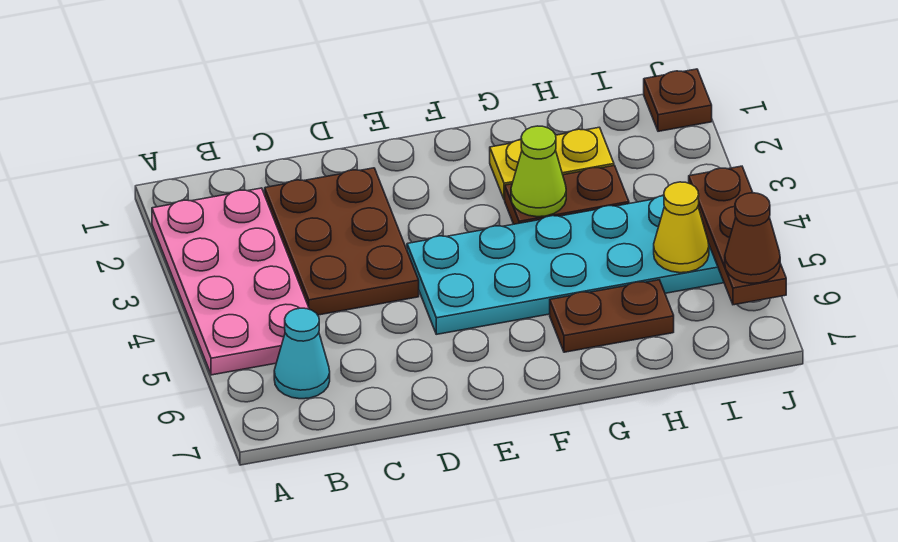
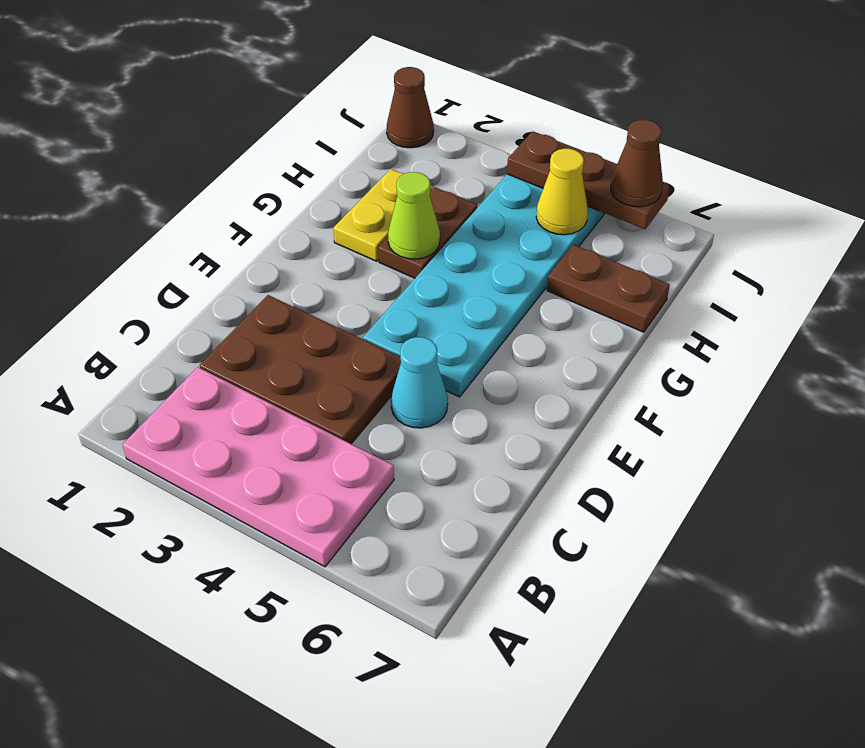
cyan 1x1 cone [274,308,330,399] -> cyan 1x1 cone moved to [391,337,448,428]
brown 1x2 plate [550,280,674,352] -> brown 1x2 plate turned to [547,245,670,332]
brown 1x1 plate [644,69,712,131] -> brown 1x1 cone [387,67,434,148]

